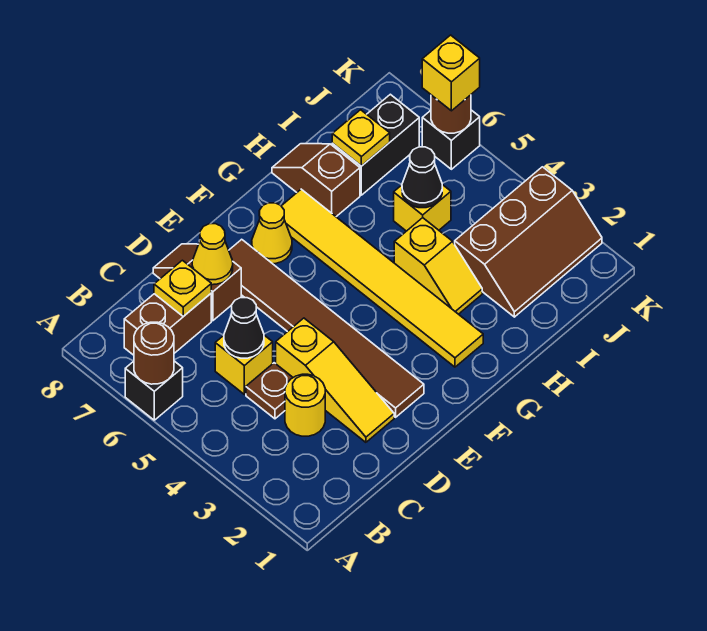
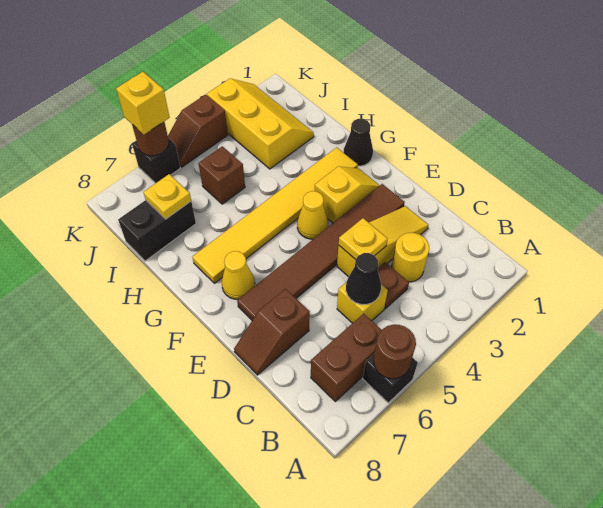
brown 1x2 brick [124,294,211,355] -> brown 1x2 brick turned to [311,314,381,401]
yellow 1x1 plate [154,260,211,316] -> yellow 1x1 plate moved to [339,218,387,260]
yellow 1x1 cone [192,224,233,285] -> yellow 1x1 cone moved to [297,191,328,239]
yellow 1x2 slope [394,218,482,314] -> yellow 1x2 slope moved to [315,166,380,223]
brown 1x2 slope [272,144,360,217] -> brown 1x2 slope moved to [168,95,228,167]
brown 2x3 slope [455,167,602,317] -> yellow 2x3 slope [207,78,314,169]
yellow 1x1 brick [394,185,451,231] -> brown 1x1 brick [198,146,245,204]
black 1x1 cone [402,147,442,208] -> black 1x1 cone moved to [343,119,373,166]
black 1x2 brick [332,94,419,195] -> black 1x2 brick turned to [118,200,196,261]

